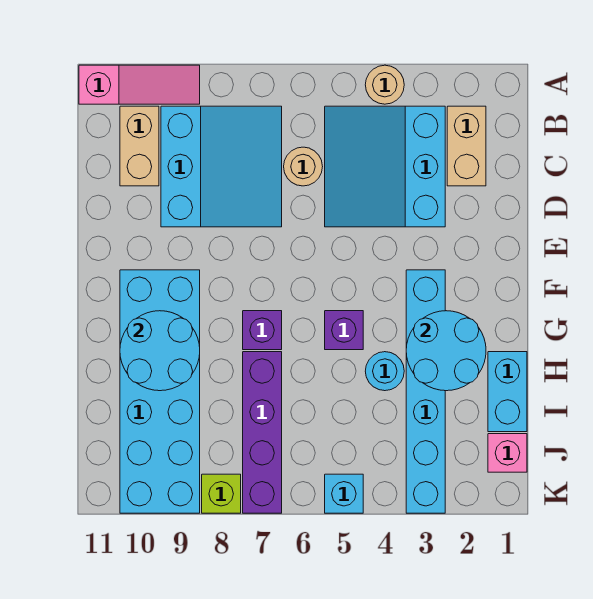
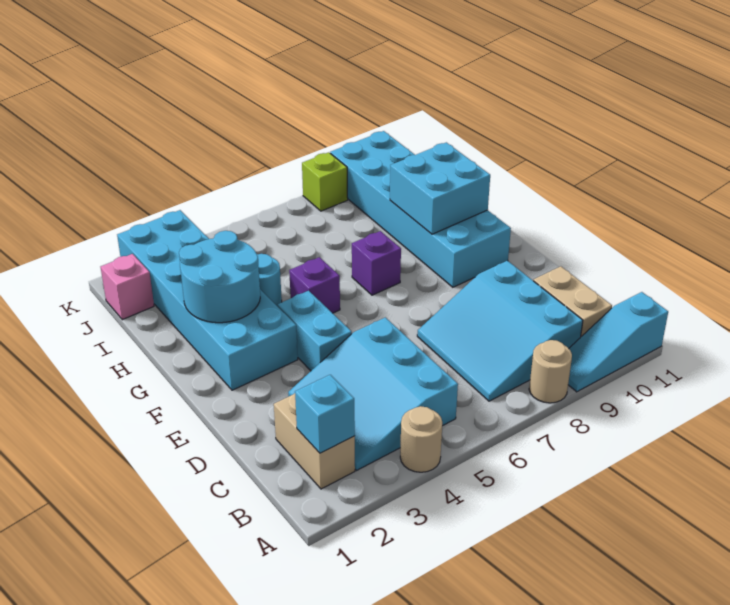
pink 1x3 slope [79,65,200,104] -> cyan 1x3 slope [568,292,668,392]
cyan 3x3 slope [325,106,445,227] -> cyan 3x3 slope turned to [288,317,458,470]
tan 1x1 round brick [284,147,323,186] -> tan 1x1 round brick moved to [529,340,572,403]
cyan 1x6 brick [406,270,445,513] -> cyan 2x6 brick [117,210,298,390]
cyan 2x2 round brick [120,311,200,391] -> cyan 2x2 brick [390,142,490,234]
cyan 1x2 brick [488,352,527,432] -> cyan 1x2 brick moved to [278,291,352,371]
purple 1x4 brick [243,352,282,513] -> none
cyan 1x1 brick [325,474,363,513] -> cyan 1x1 brick moved to [295,375,355,453]

